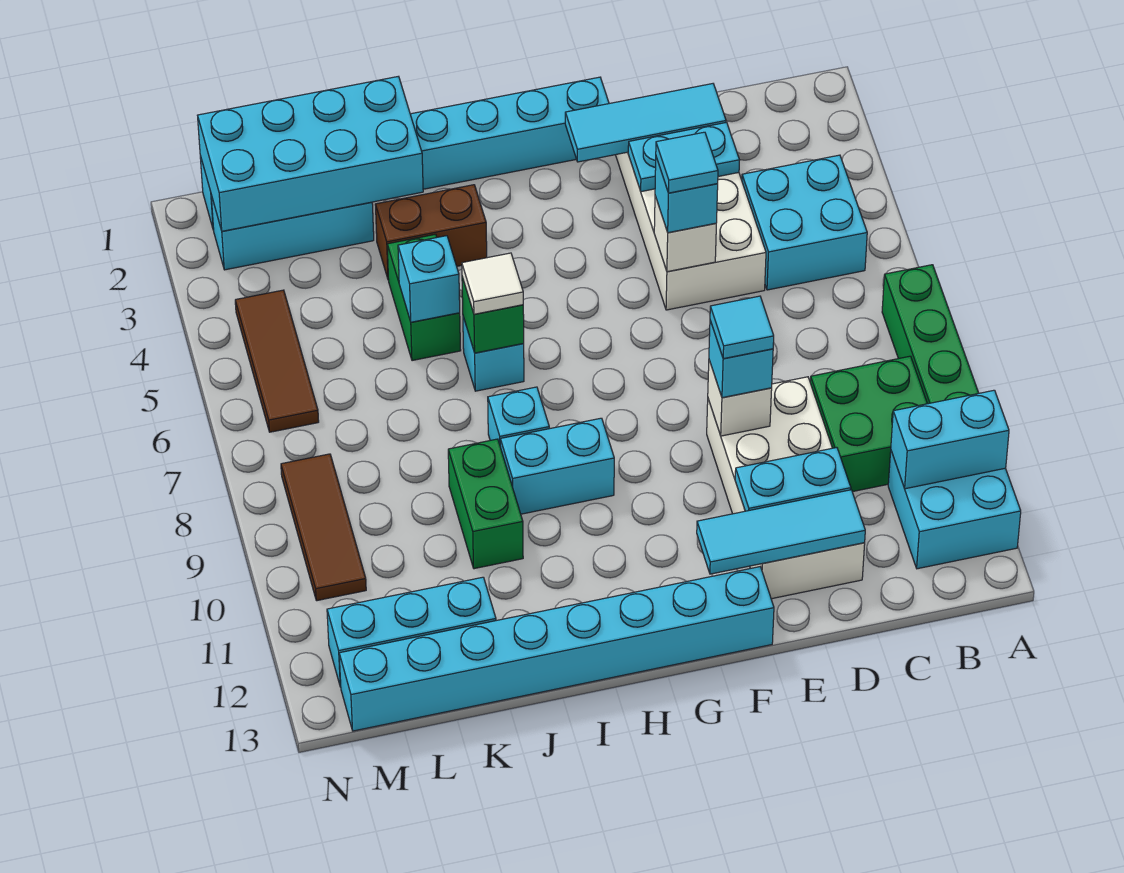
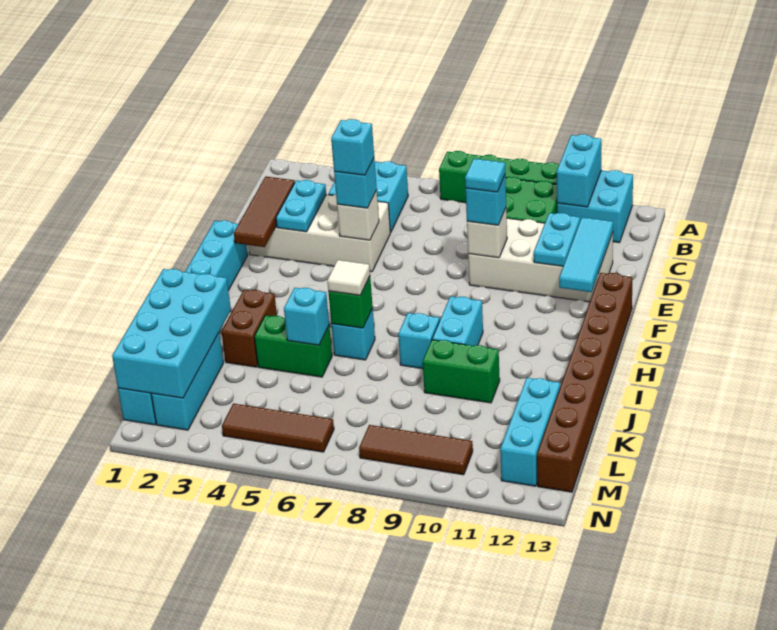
cyan 1x3 tile [565,84,726,162] -> brown 1x3 tile [234,177,295,247]
cyan 1x1 tile [656,132,718,193] -> cyan 1x1 brick [331,119,374,175]
cyan 1x8 brick [339,567,774,731] -> brown 1x8 brick [537,273,632,492]

